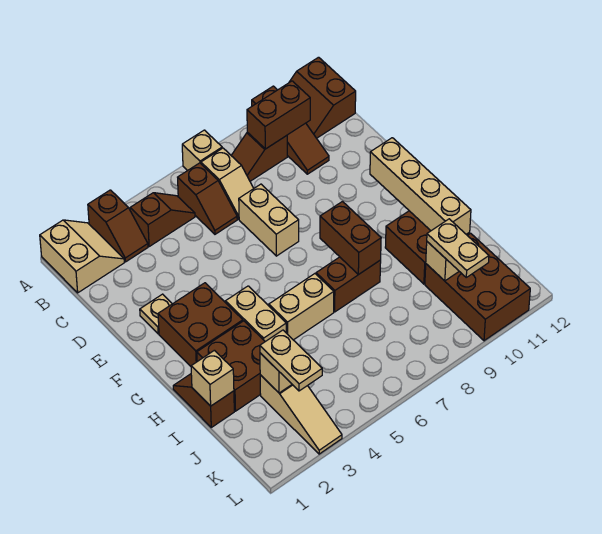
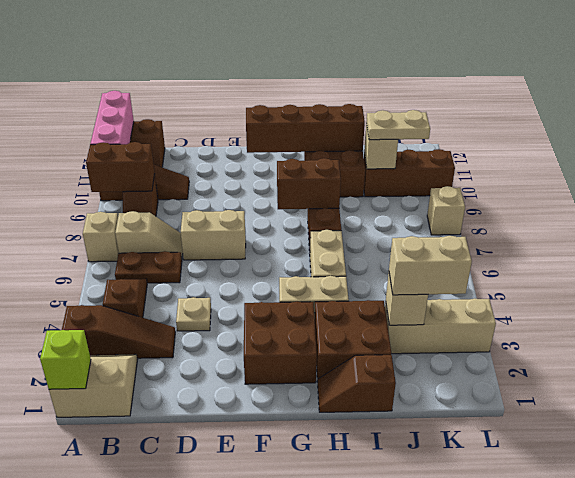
none -> lime 1x1 brick [40,330,91,389]
brown 1x2 slope [88,190,148,262] -> brown 1x3 slope [62,305,175,358]
none -> pink 1x3 brick [91,91,134,145]
brown 1x2 slope [178,163,237,234] -> brown 1x2 plate [115,251,182,283]
brown 1x2 brick [247,81,310,149] -> brown 1x2 brick turned to [86,142,155,192]
tan 1x1 plate [140,294,172,334] -> tan 1x1 plate moved to [176,297,211,331]
tan 1x4 brick [370,138,471,234] -> brown 1x4 brick [246,104,365,153]
tan 1x1 brick [191,350,234,406] -> tan 1x1 brick moved to [427,186,465,235]
tan 1x3 slope [260,375,342,454] -> tan 1x3 brick [385,298,496,354]
tan 1x2 plate [260,330,322,391] -> tan 1x2 brick [389,236,472,295]
brown 2x3 brick [425,233,530,341] -> brown 1x3 brick [364,149,455,197]

